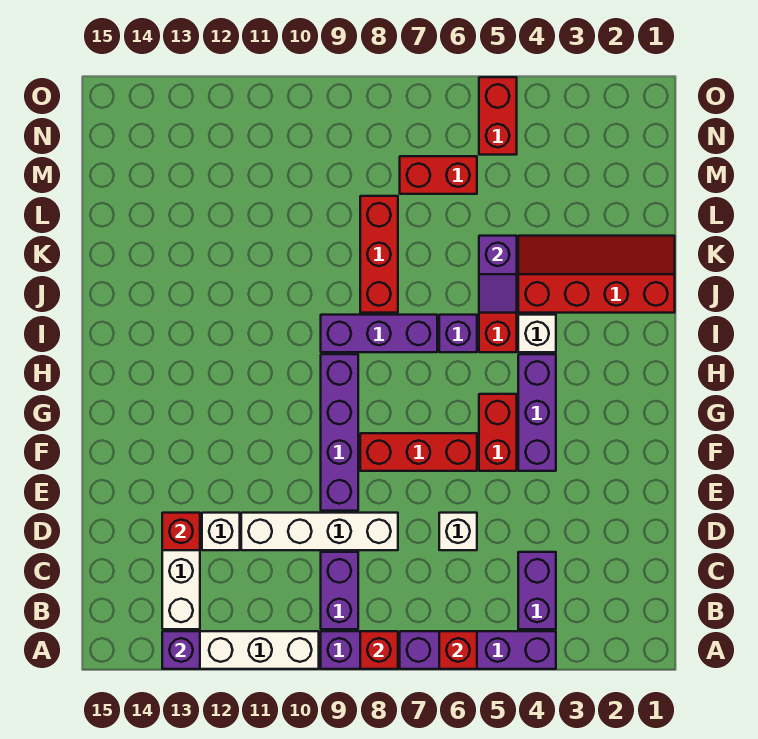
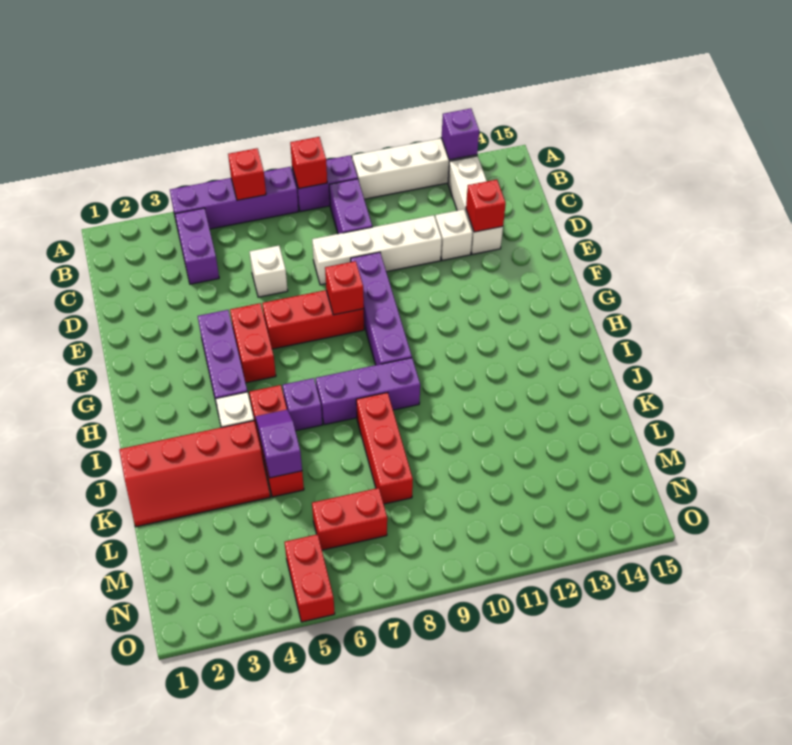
none -> red 1x1 brick [325,261,364,315]

